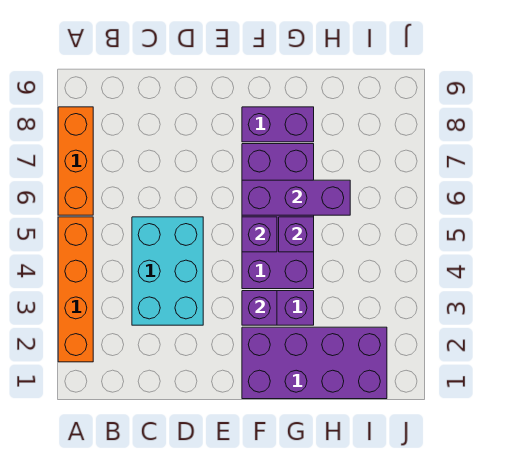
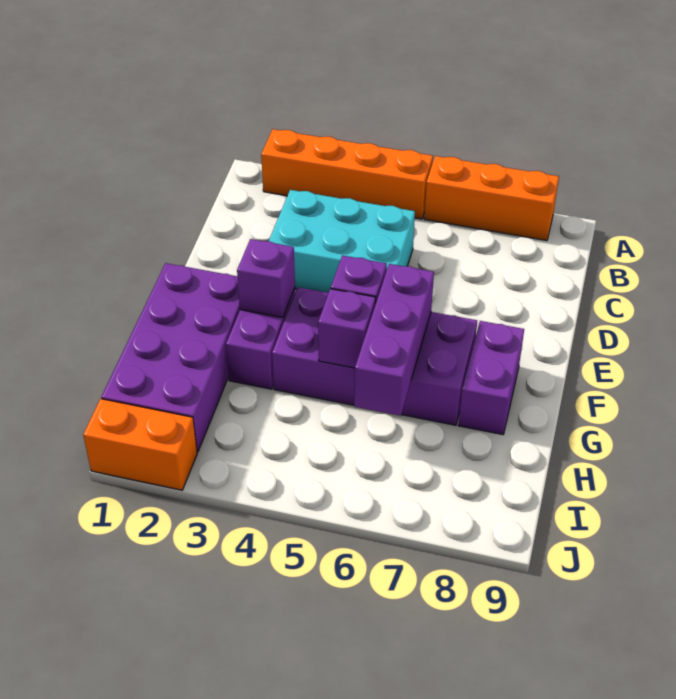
none -> orange 1x2 brick [83,399,197,490]

